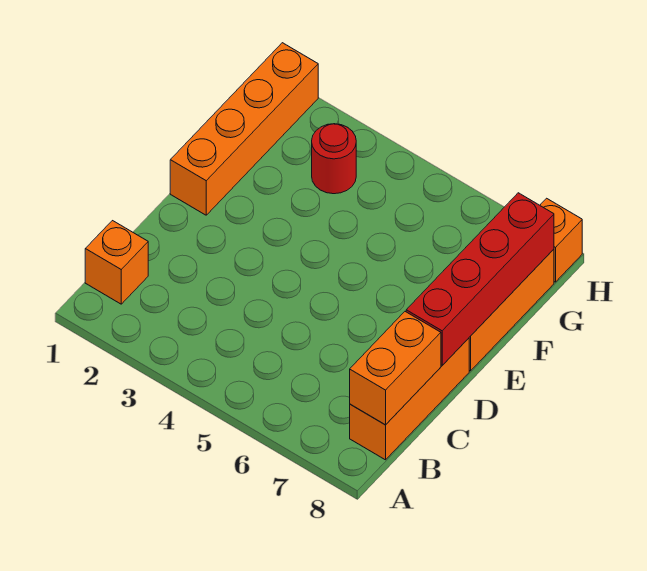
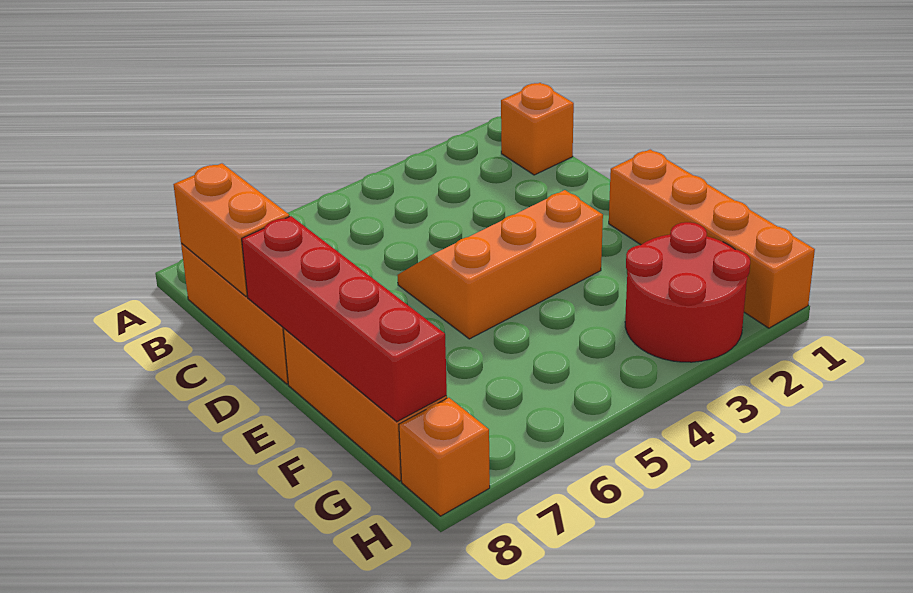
none -> orange 2x3 slope [397,190,603,339]
red 1x1 round brick [312,124,356,194] -> red 2x2 round brick [625,222,750,362]

